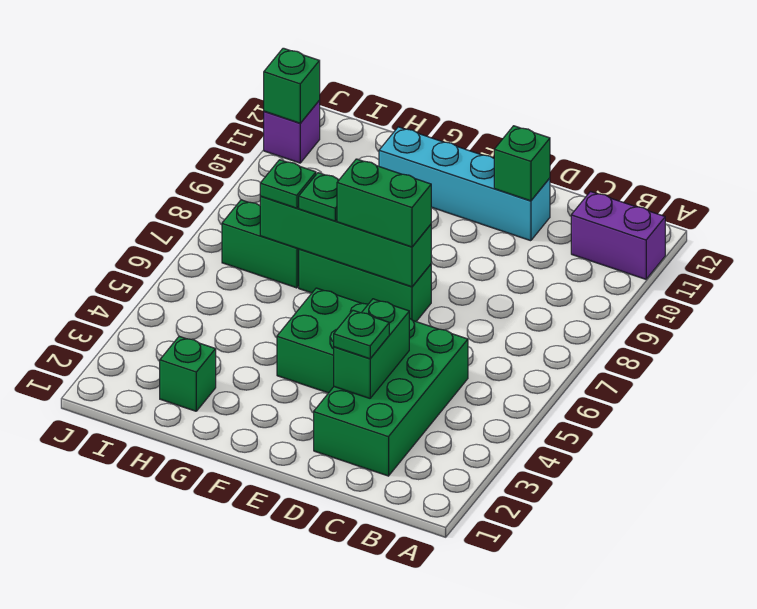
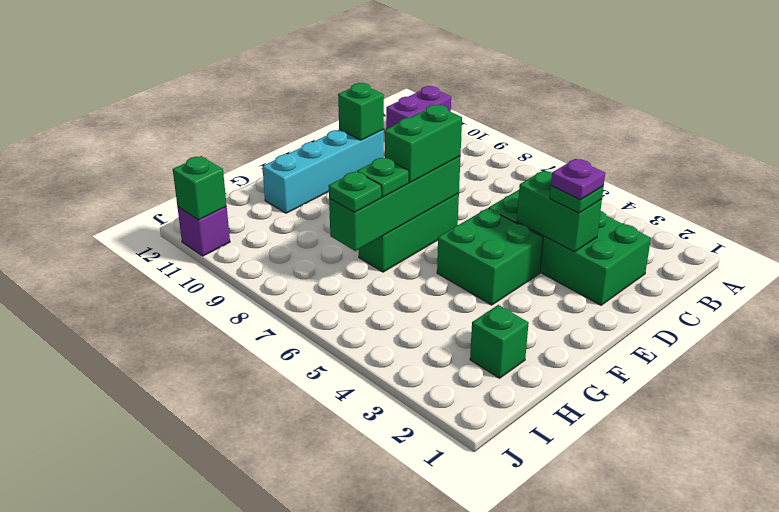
none -> purple 1x1 plate [551,159,605,200]
green 1x2 brick [222,200,299,288] -> none

